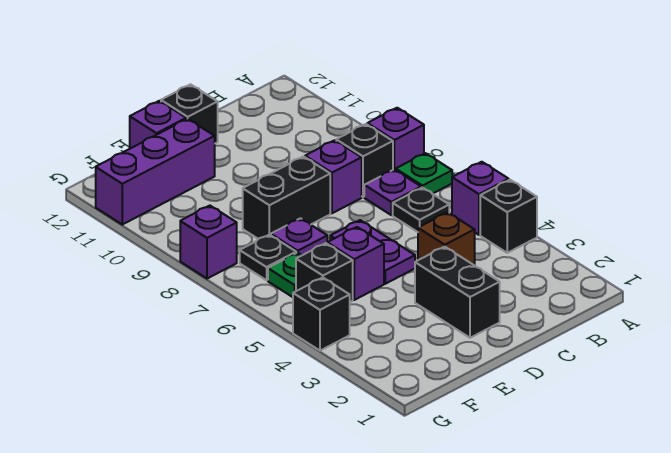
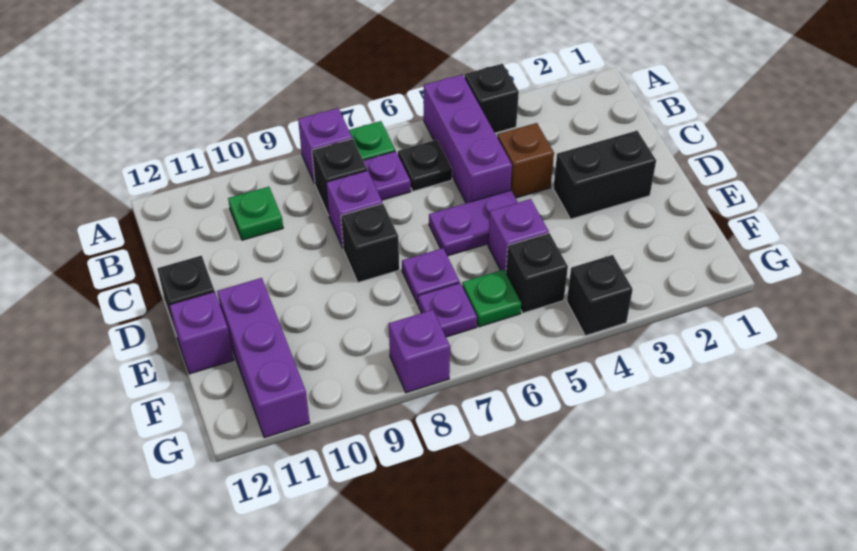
purple 1x1 brick [452,162,509,235] -> purple 1x3 brick [424,75,512,203]
none -> green 1x1 plate [228,187,283,240]
black 1x2 brick [243,157,330,239] -> black 1x1 brick [341,203,399,282]
black 1x1 plate [240,235,296,280] -> purple 1x1 plate [418,283,477,337]

